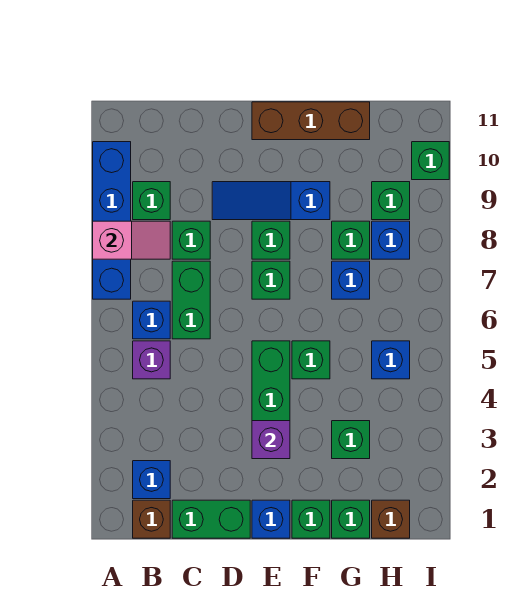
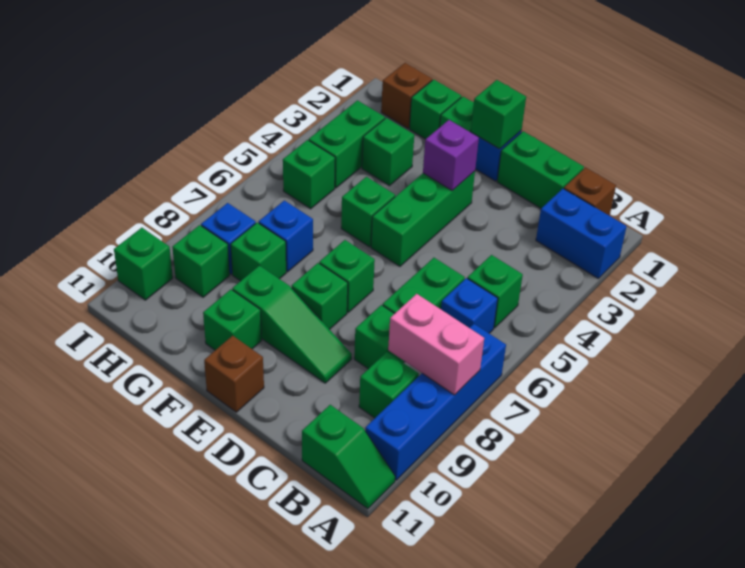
pink 1x2 slope [93,221,170,259] -> pink 1x2 brick [388,294,484,395]
none -> green 1x2 slope [302,405,395,509]
blue 1x1 brick [133,461,170,499] -> blue 1x2 brick [536,189,627,278]
purple 1x1 brick [133,341,170,379] -> green 1x1 brick [467,255,523,328]
blue 1x3 slope [212,182,330,220] -> green 1x3 slope [232,265,352,383]
none -> green 1x1 brick [471,80,526,149]
brown 1x3 brick [252,102,370,140] -> brown 1x1 brick [204,336,264,412]
none -> green 1x1 brick [203,289,262,350]
none -> green 1x2 brick [309,100,385,188]
blue 1x1 brick [372,341,410,379] -> green 1x1 brick [283,140,335,209]

